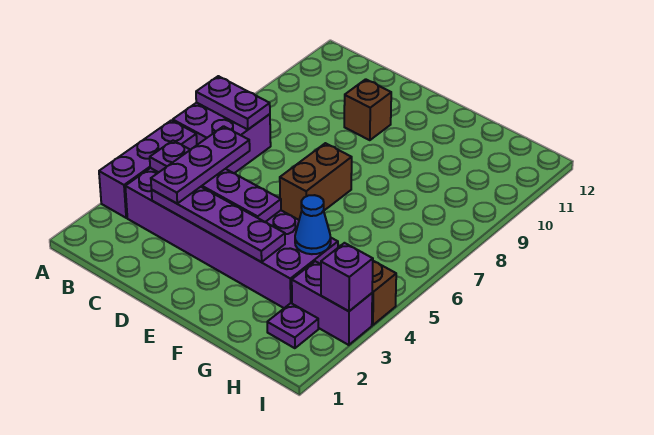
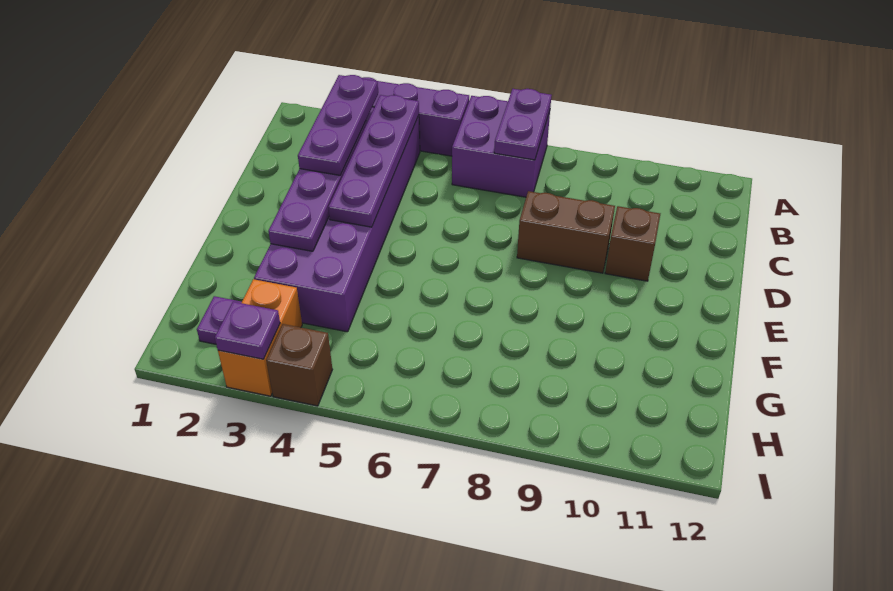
purple 1x3 plate [151,126,250,203] -> purple 1x3 plate turned to [298,75,378,175]
brown 1x2 brick [280,143,352,220] -> brown 1x2 brick moved to [517,191,615,273]
blue 1x1 cone [295,195,331,254] -> none
purple 1x2 brick [292,261,372,345] -> orange 1x2 brick [218,279,302,396]
purple 1x1 brick [321,243,373,311] -> purple 1x1 plate [215,302,280,359]

